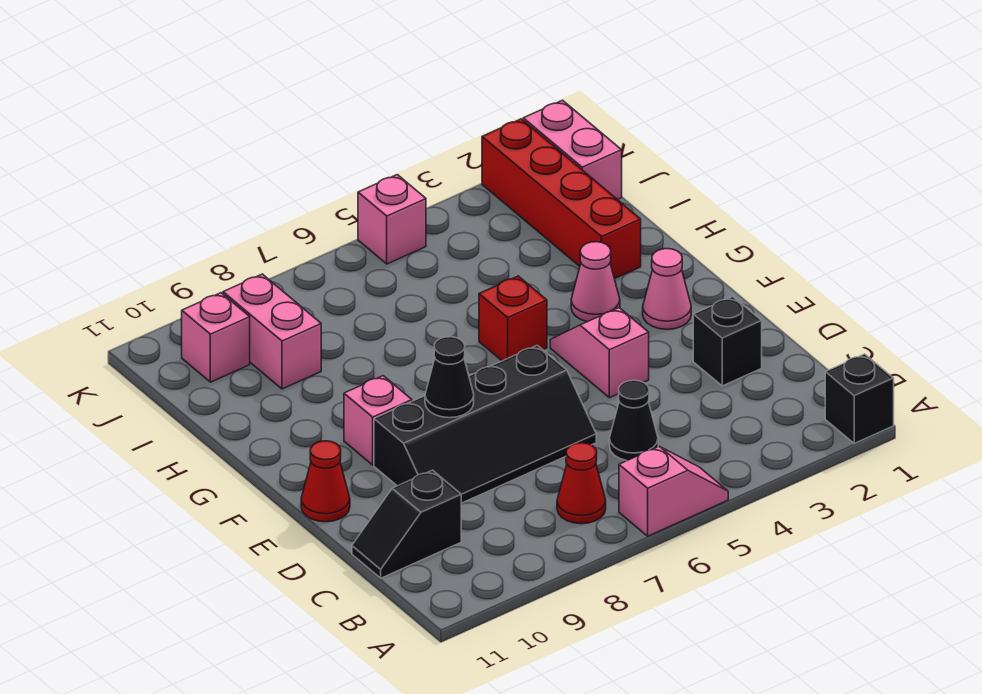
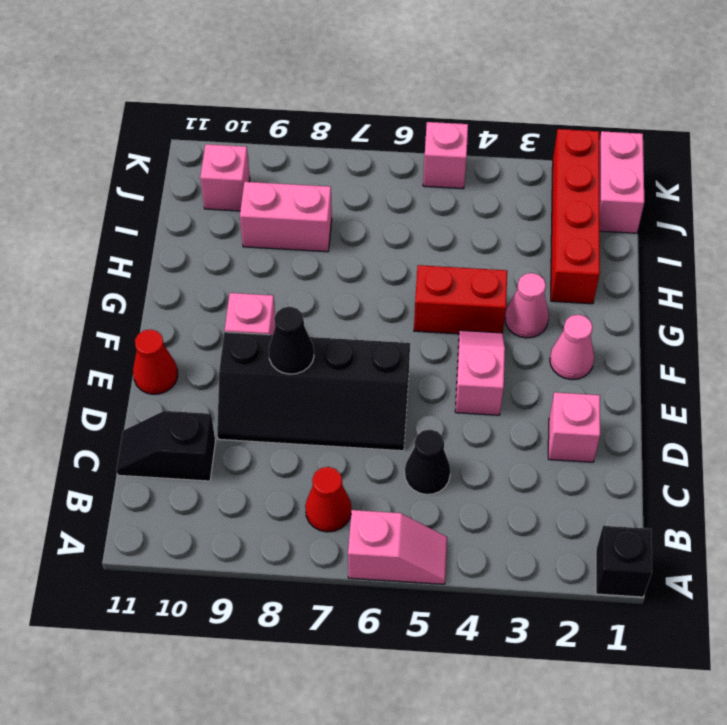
black 1x1 brick [693,296,762,386] -> pink 1x1 brick [548,392,600,462]
red 1x1 brick [479,276,547,361] -> red 1x2 brick [414,265,507,334]
pink 1x2 brick [223,274,321,389] -> pink 1x2 brick turned to [240,182,332,252]

